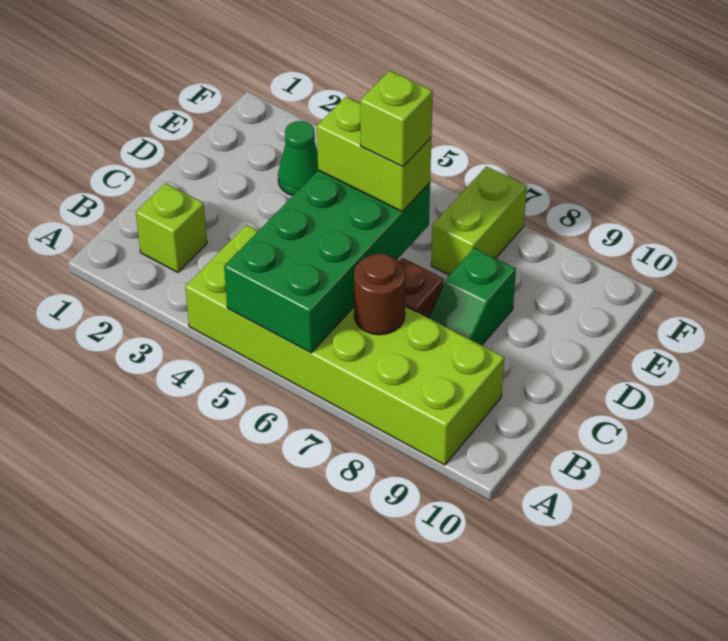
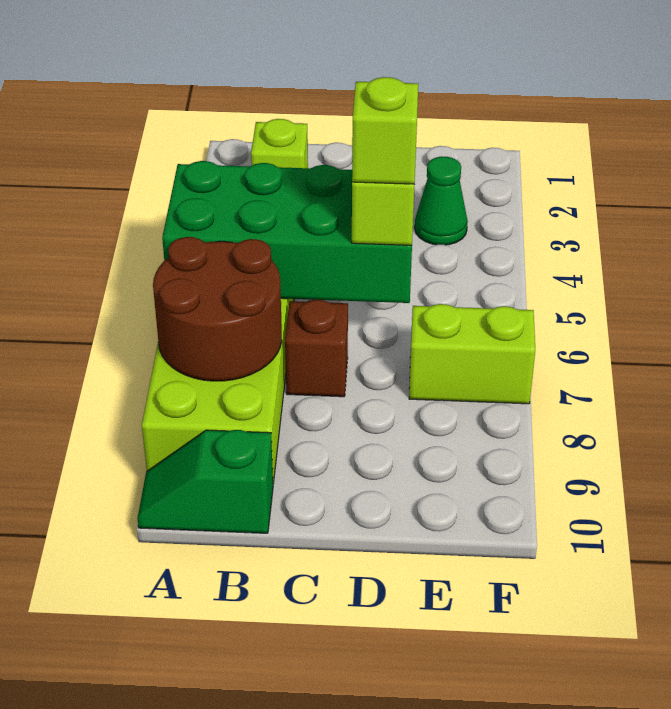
brown 1x1 round brick [354,254,406,335] -> brown 2x2 round brick [153,237,282,381]
green 1x2 slope [429,248,516,345] -> green 1x2 slope moved to [137,430,273,533]

